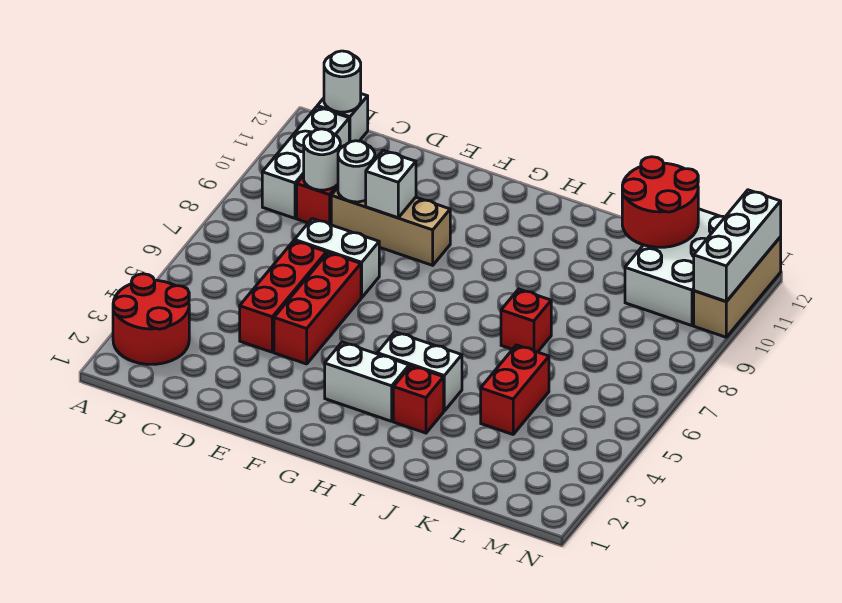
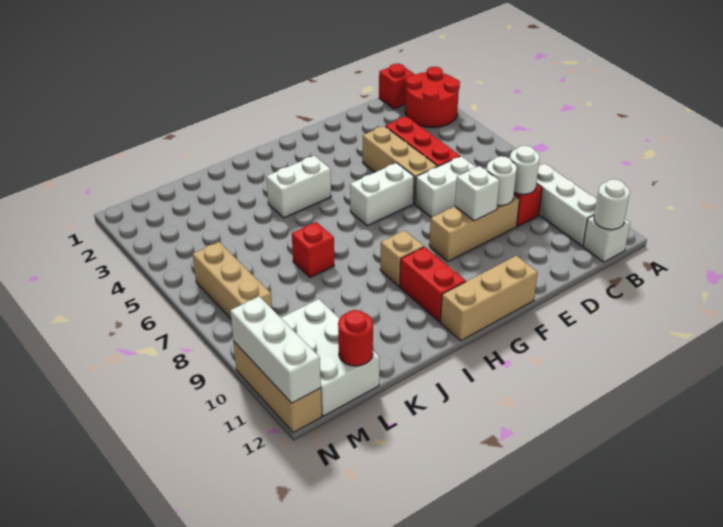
red 1x3 brick [274,252,361,364] -> tan 1x3 brick [363,126,437,204]
none -> tan 1x3 brick [440,256,538,341]
white 1x2 brick [325,342,409,421] -> white 1x2 brick moved to [350,163,414,226]
none -> tan 1x1 brick [380,230,424,286]
red 1x1 brick [393,366,444,433] -> red 1x1 brick moved to [379,64,415,109]
red 1x2 brick [481,345,549,434] -> red 1x2 brick moved to [400,247,466,322]
red 2x2 round brick [622,157,698,247] -> red 1x1 round brick [338,310,373,366]
none -> tan 1x3 brick [193,242,272,319]

